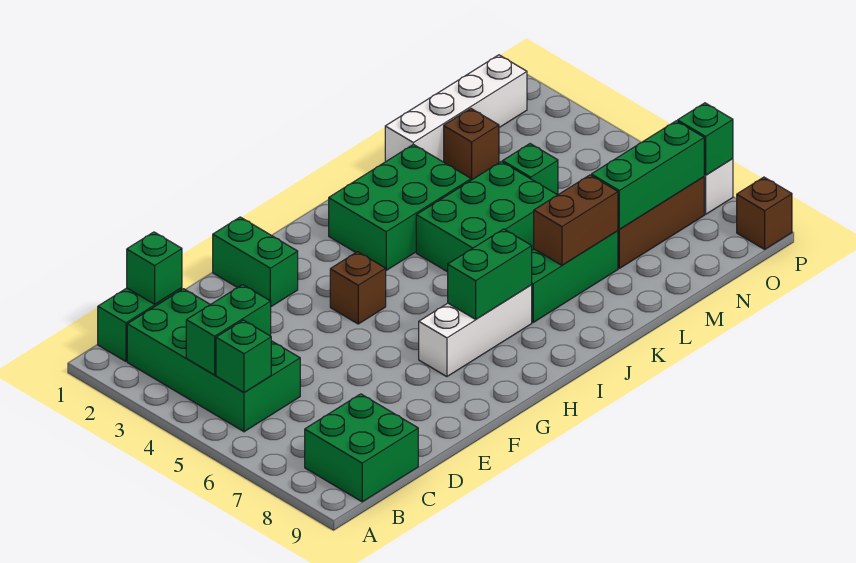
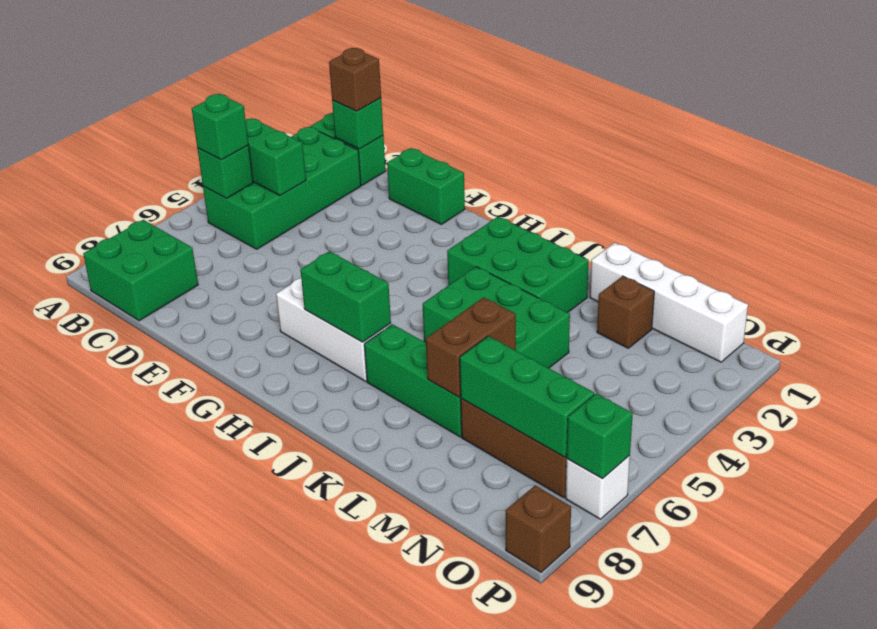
green 1x2 brick [213,217,298,307] -> green 1x2 brick turned to [387,148,465,225]
brown 1x1 brick [330,252,386,324] -> brown 1x1 brick moved to [329,48,381,111]
brown 1x2 brick [534,175,618,265] -> brown 1x2 brick turned to [426,297,516,397]
green 1x1 brick [503,144,558,195] -> green 1x1 brick moved to [192,94,248,160]

